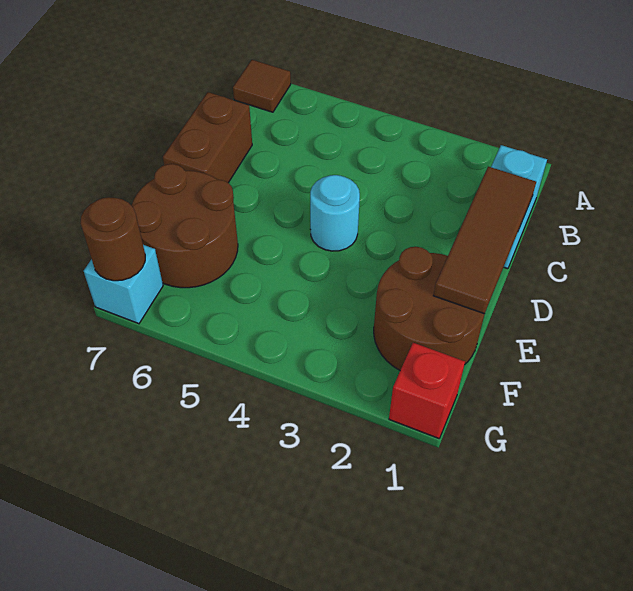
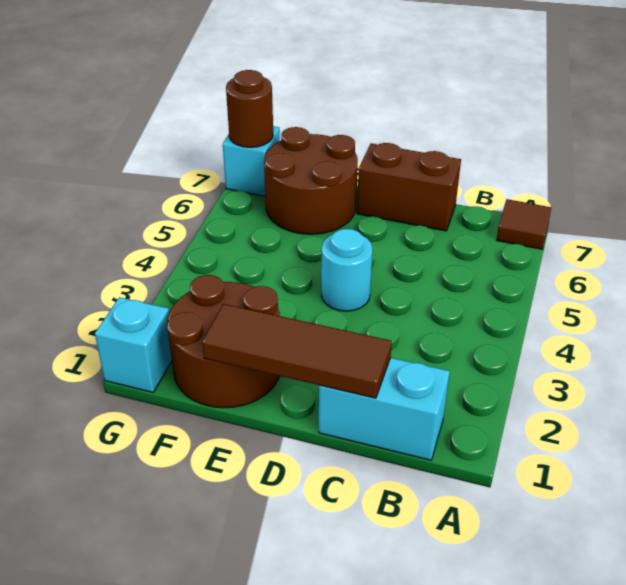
red 1x1 brick [389,343,465,438] -> cyan 1x1 brick [95,297,172,392]

